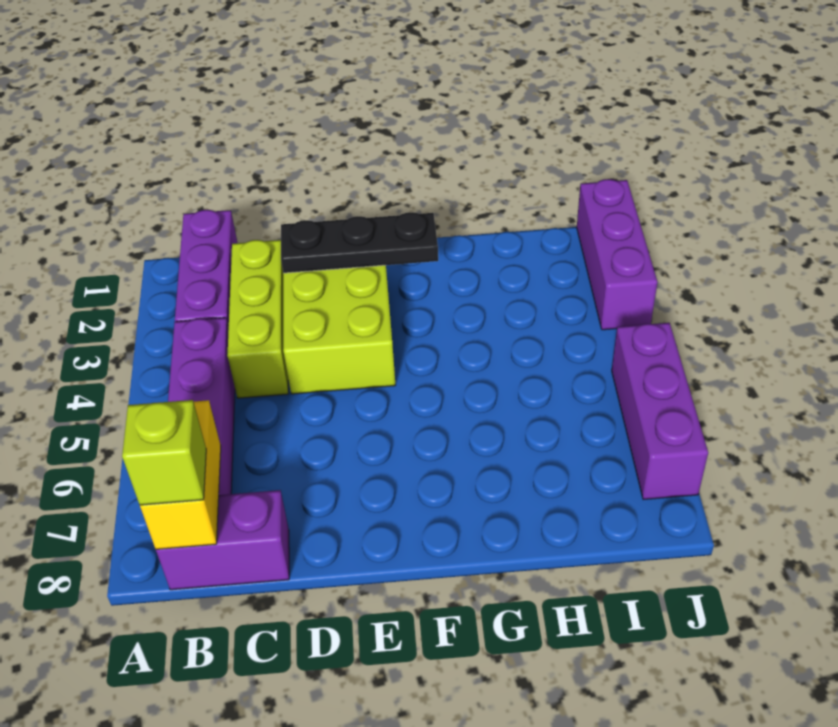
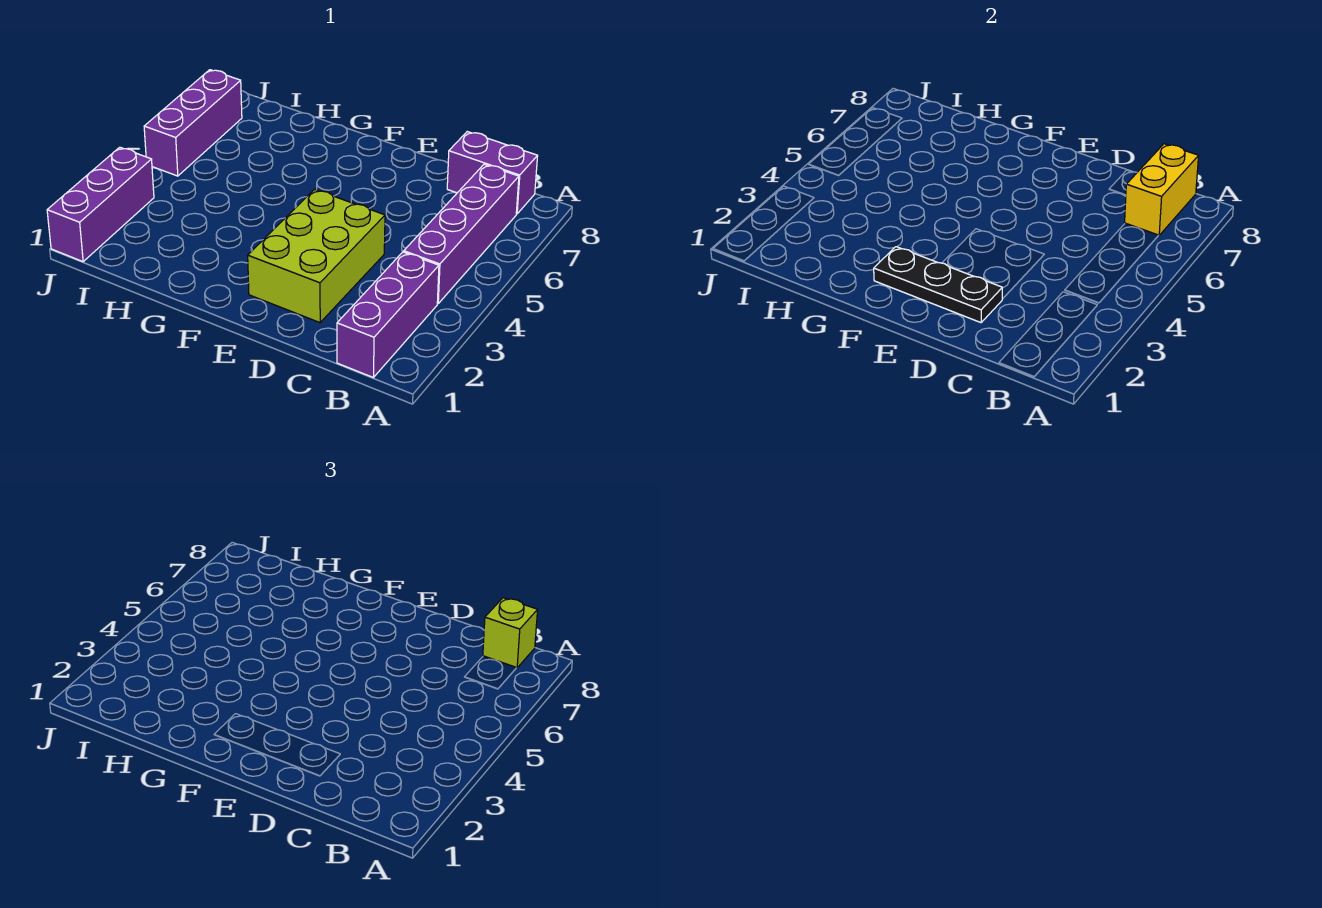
lime 1x3 brick [227,240,288,398] -> none

